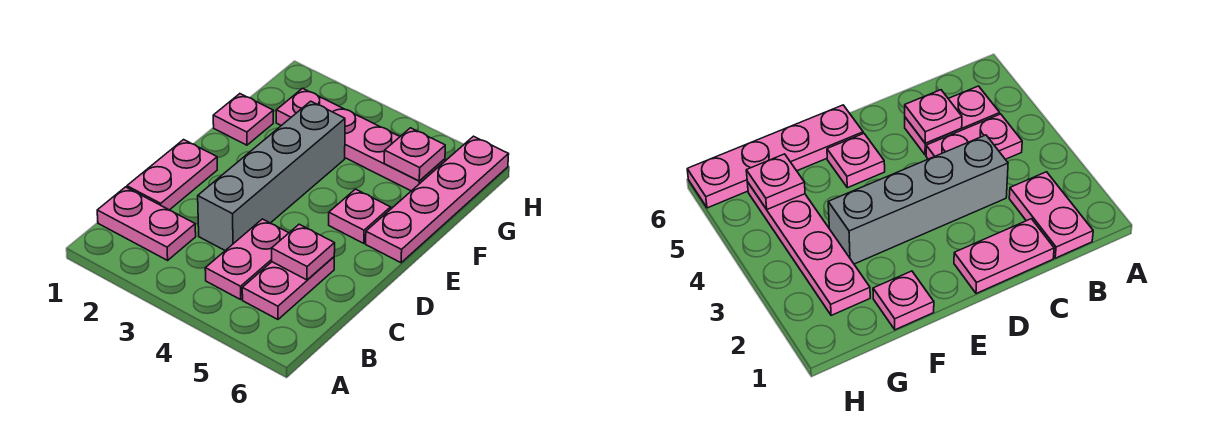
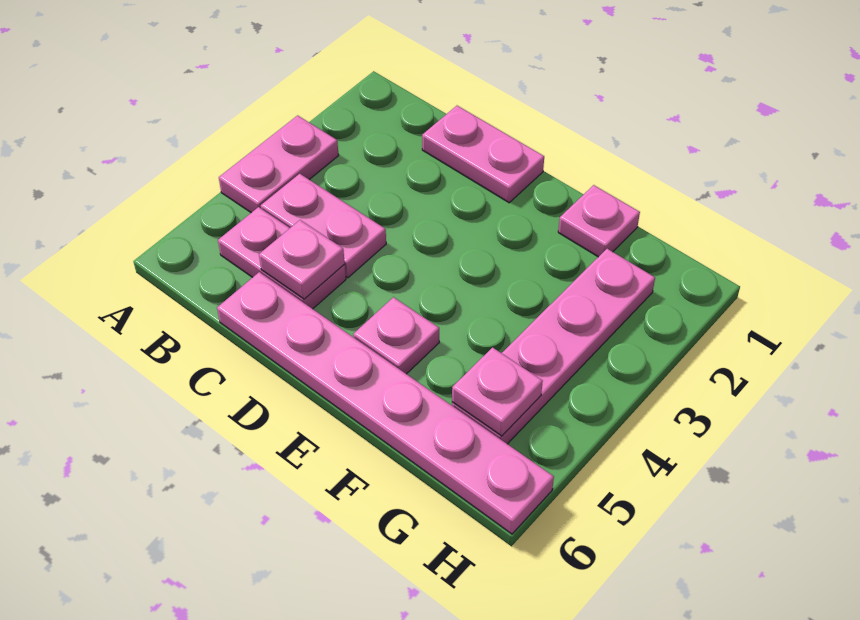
pink 1x2 plate [97,187,196,260] -> pink 1x2 plate moved to [219,115,339,213]
grey 1x4 brick [198,101,345,251] -> none
pink 1x4 plate [366,136,509,263] -> pink 1x6 plate [217,272,554,534]

